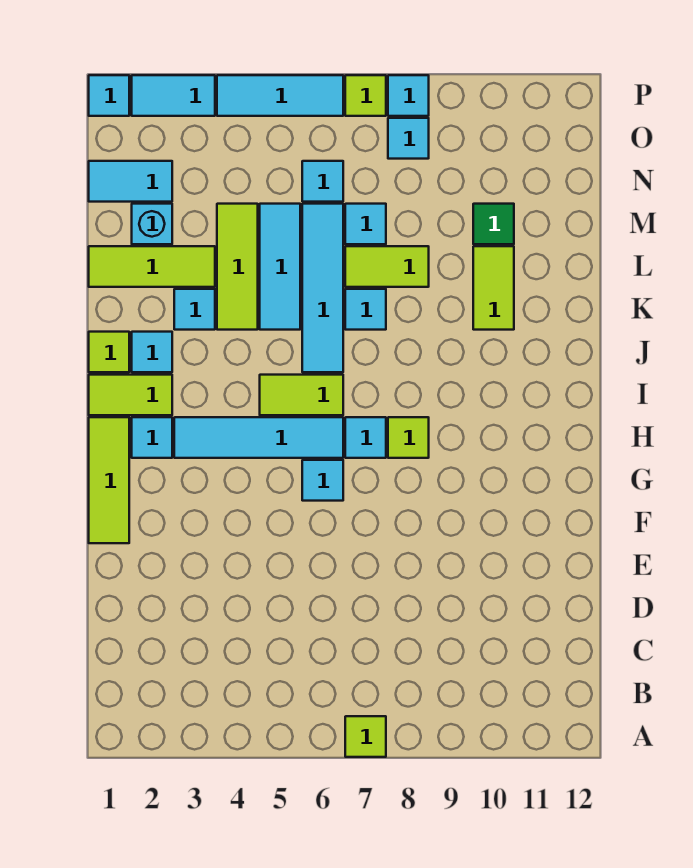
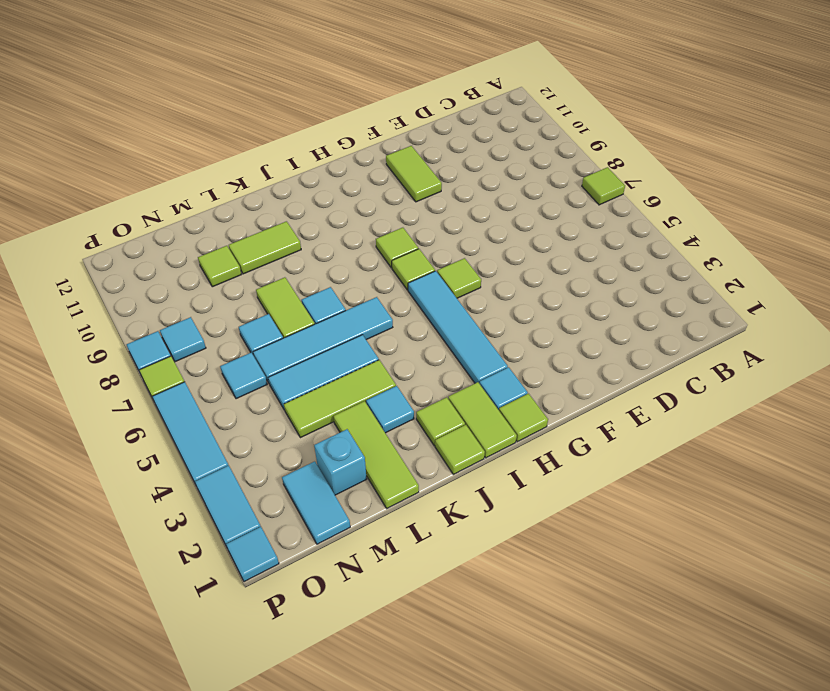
lime 1x3 tile [89,417,129,543] -> lime 1x1 tile [499,394,548,442]
cyan 1x1 tile [302,460,343,501] -> lime 1x1 tile [437,258,481,298]
cyan 1x1 tile [345,417,386,458] -> lime 1x1 tile [392,249,435,290]
lime 1x2 tile [260,375,343,415] -> lime 1x2 tile moved to [386,146,442,202]
cyan 1x1 tile [132,332,172,372] -> lime 1x1 tile [416,397,465,446]
green 1x1 tile [473,204,514,244] -> lime 1x1 tile [198,246,241,287]

